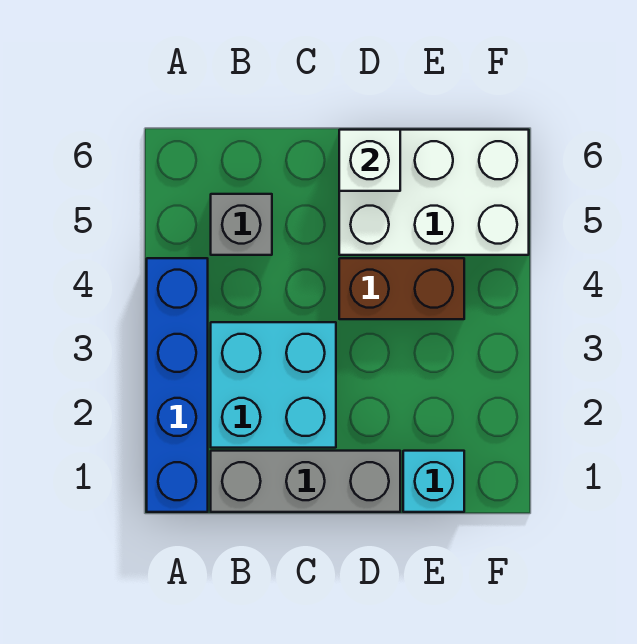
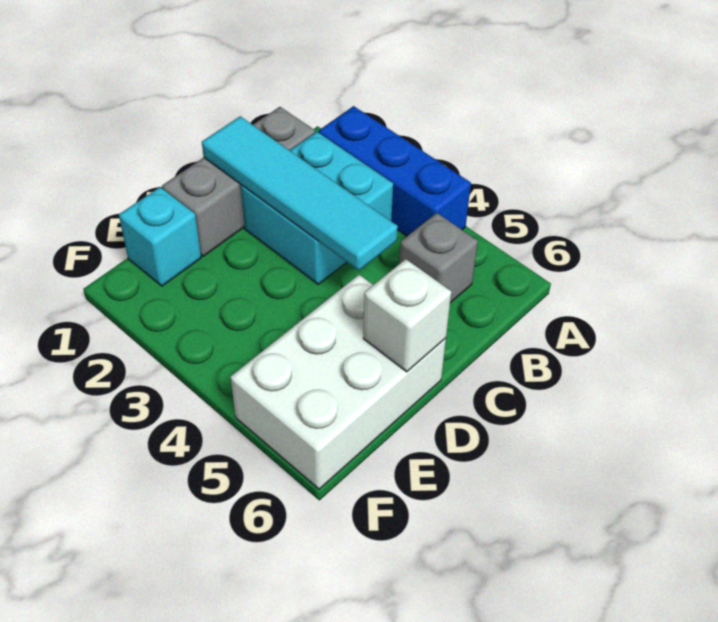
blue 1x4 brick [147,258,208,512] -> blue 1x3 brick [319,106,471,236]
none -> cyan 1x4 tile [202,116,398,271]
brown 1x2 brick [339,258,464,319] -> none

